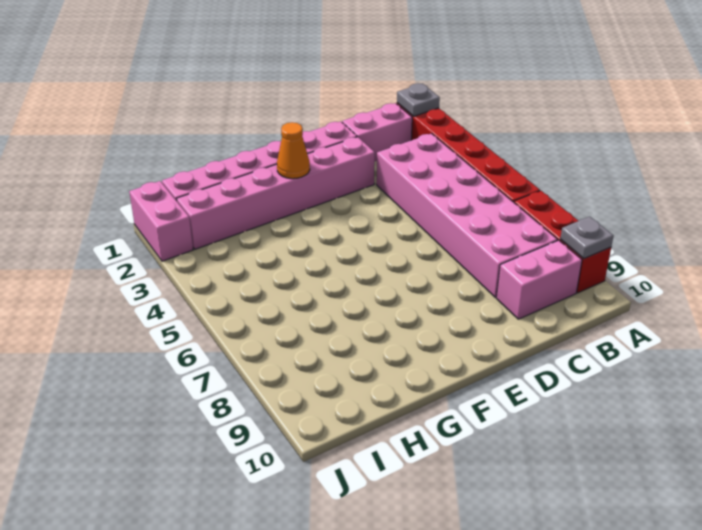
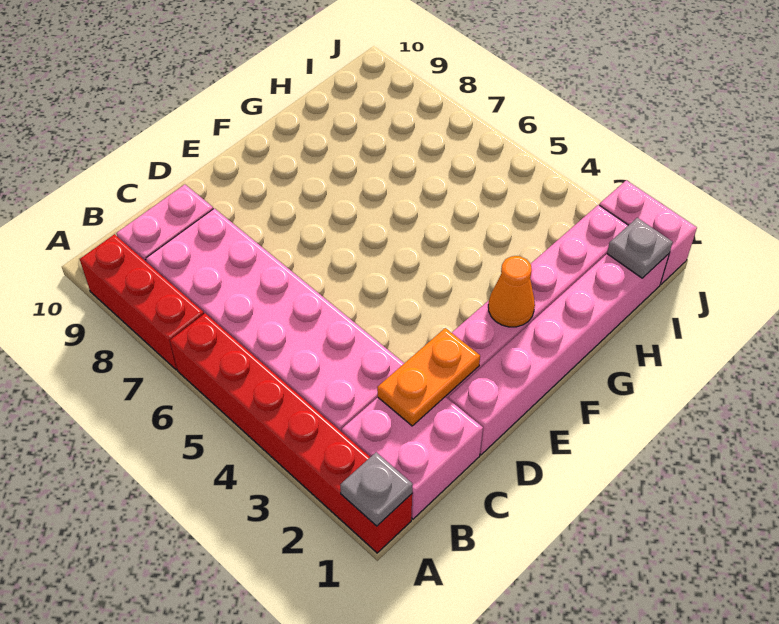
grey 1x1 plate [560,216,613,259] -> grey 1x1 plate moved to [607,218,673,278]
pink 1x2 brick [342,103,412,161] -> pink 2x2 brick [342,397,483,519]
none -> orange 1x2 plate [377,328,480,426]

